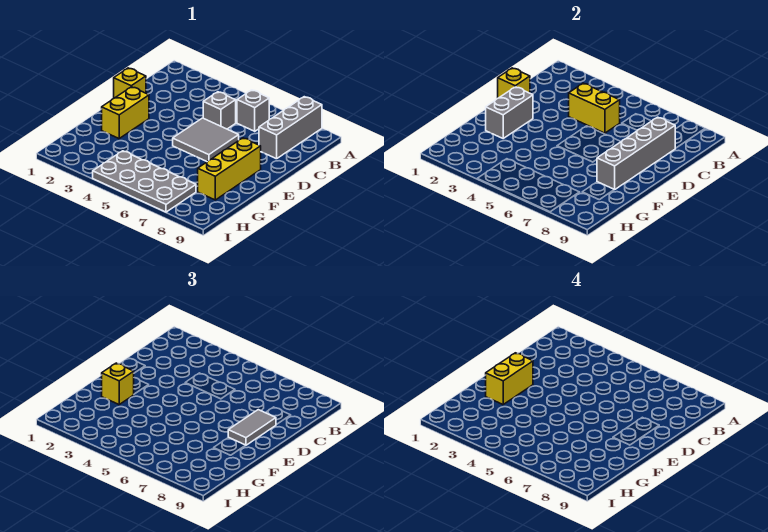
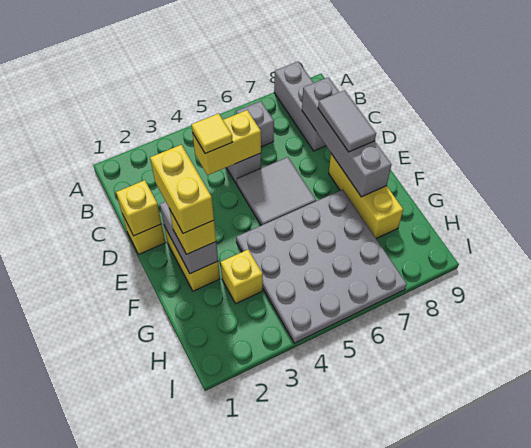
none -> yellow 1x1 tile [191,113,232,154]
none -> yellow 1x1 brick [221,250,263,304]
grey 2x4 plate [93,151,196,212] -> grey 4x4 plate [236,190,407,343]

